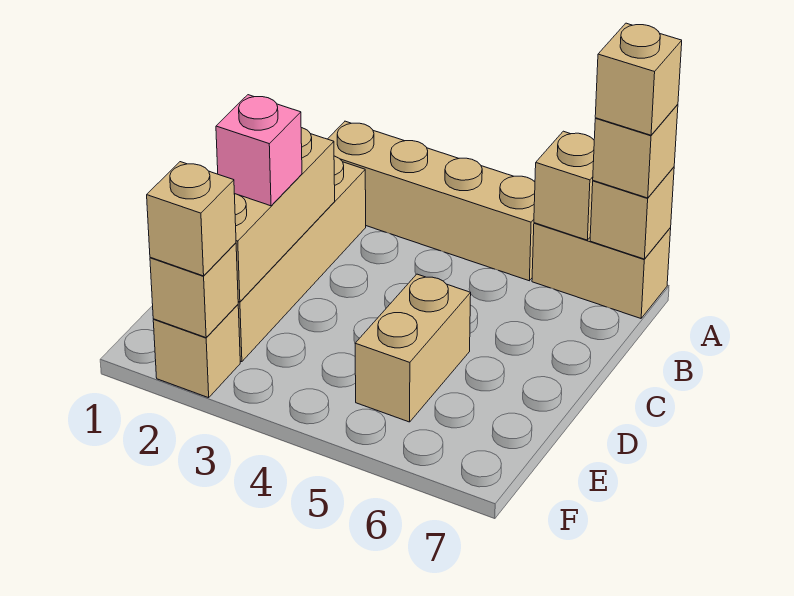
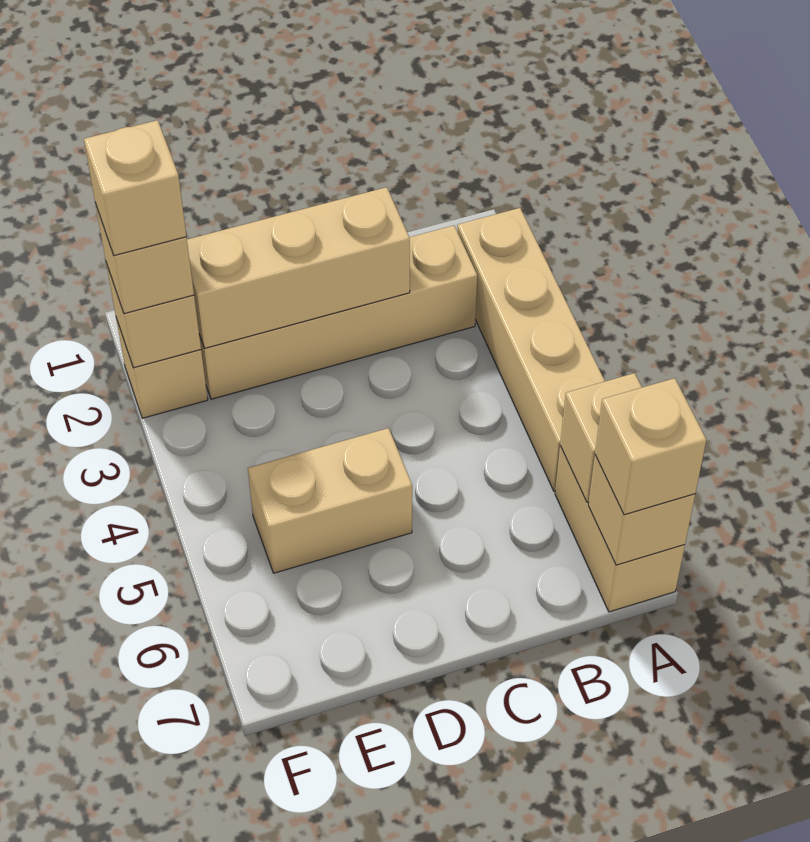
tan 1x1 brick [595,23,682,135] -> tan 1x1 brick moved to [84,120,186,256]
pink 1x1 brick [216,95,302,206] -> none

